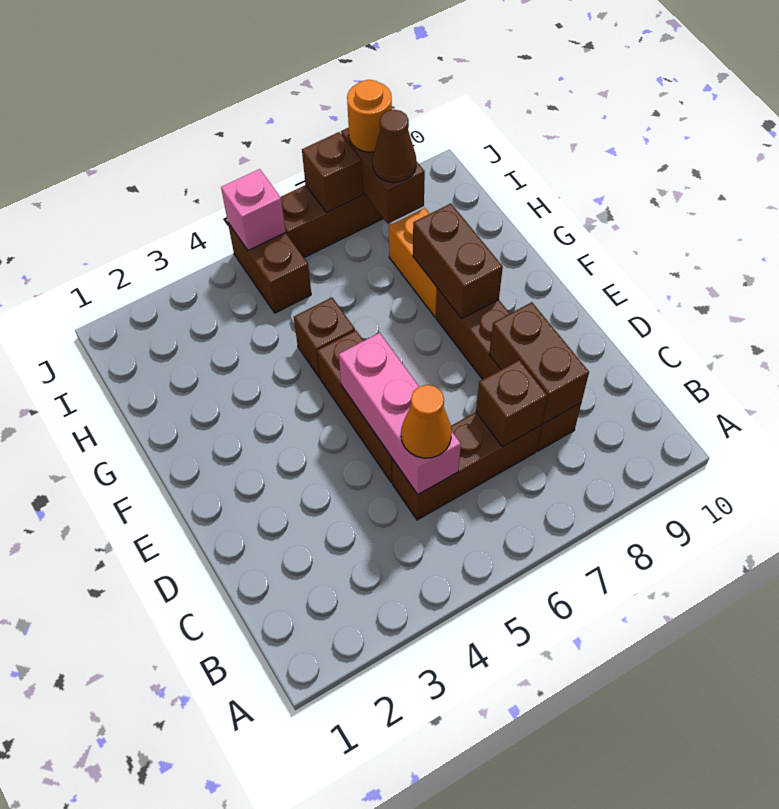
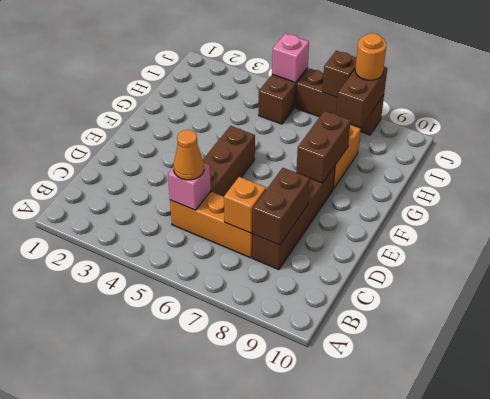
brown 1x3 brick [392,412,541,520] -> orange 1x3 brick [170,191,253,258]
pink 1x3 brick [339,333,461,494] -> pink 1x1 brick [168,163,211,210]
brown 1x1 brick [476,360,547,447] -> orange 1x1 brick [224,177,266,233]
brown 1x1 brick [294,298,355,378] -> none
brown 1x1 cone [372,110,416,182] -> none

